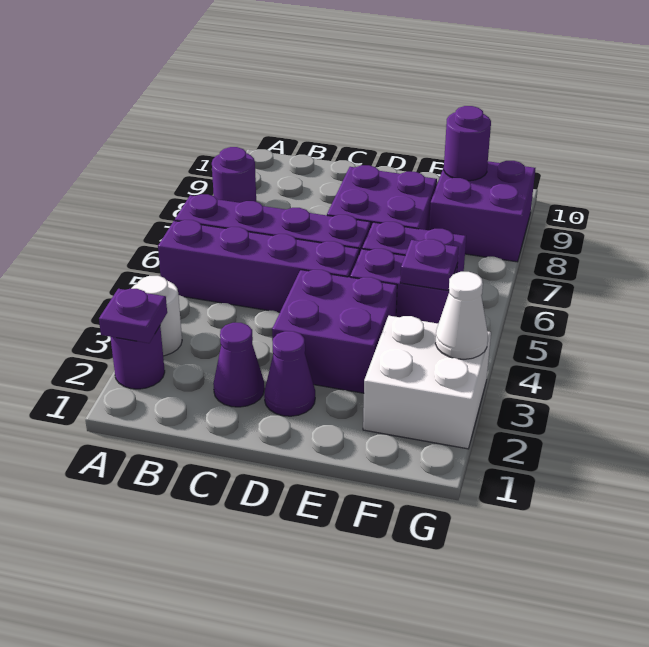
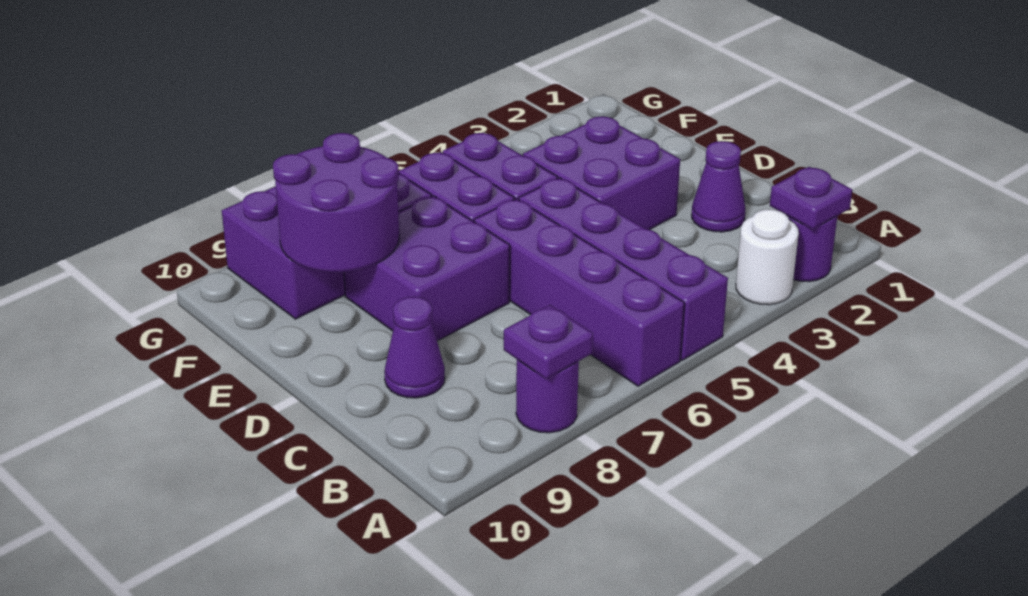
purple 1x1 cone [264,331,315,416] -> purple 1x1 cone moved to [384,297,445,398]
white 2x2 brick [363,316,491,449] -> none
purple 1x1 plate [400,239,459,291] -> purple 1x1 plate moved to [504,305,593,379]
purple 2x2 brick [429,161,535,262] -> purple 2x3 brick [222,174,432,319]
purple 1x1 round brick [444,106,491,181] -> purple 2x2 round brick [273,133,399,272]
white 1x1 cone [435,272,488,359] -> none

